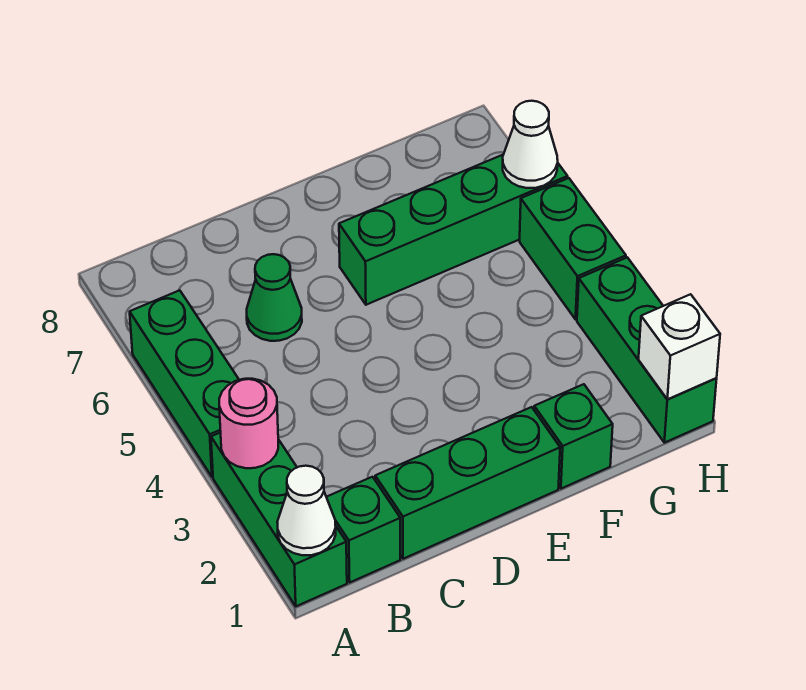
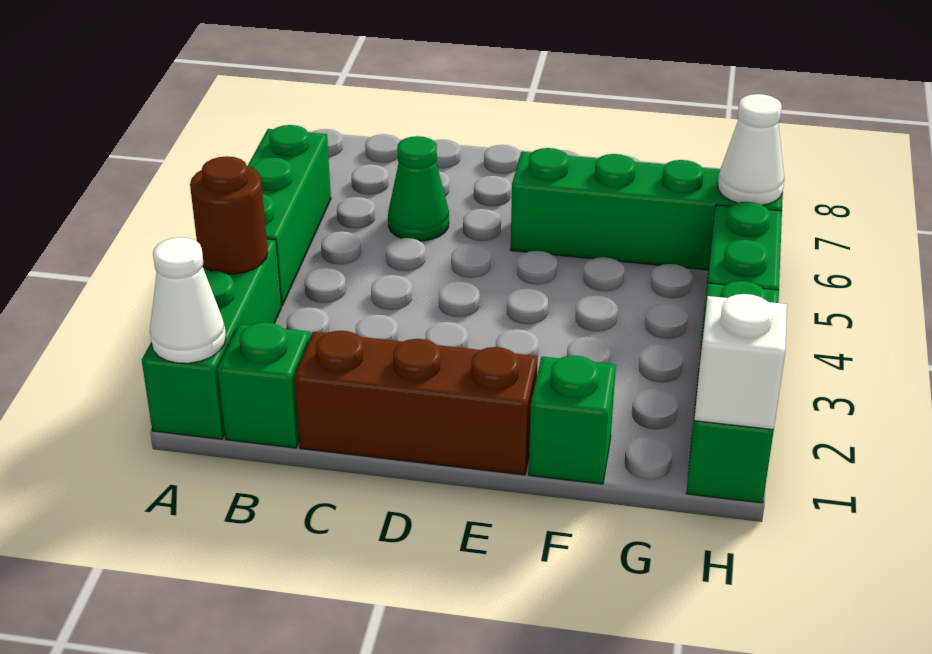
pink 1x1 round brick [219,379,278,468] -> brown 1x1 round brick [190,156,268,274]
green 1x3 brick [375,407,560,559] -> brown 1x3 brick [294,331,538,475]

